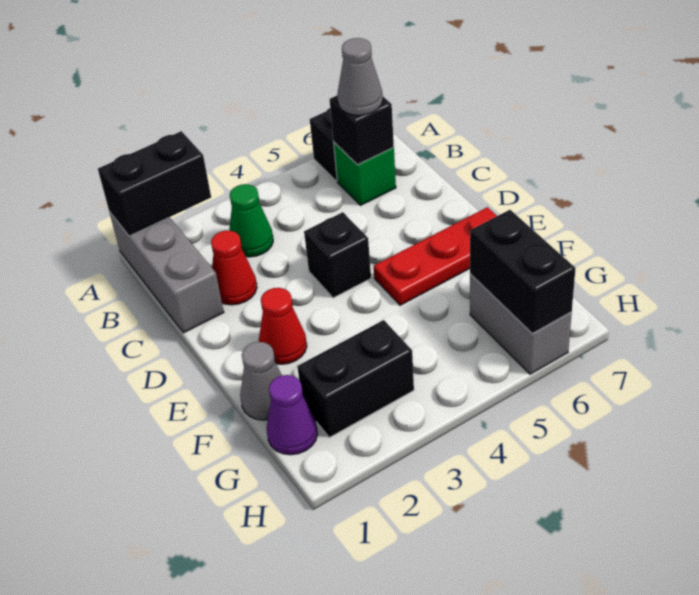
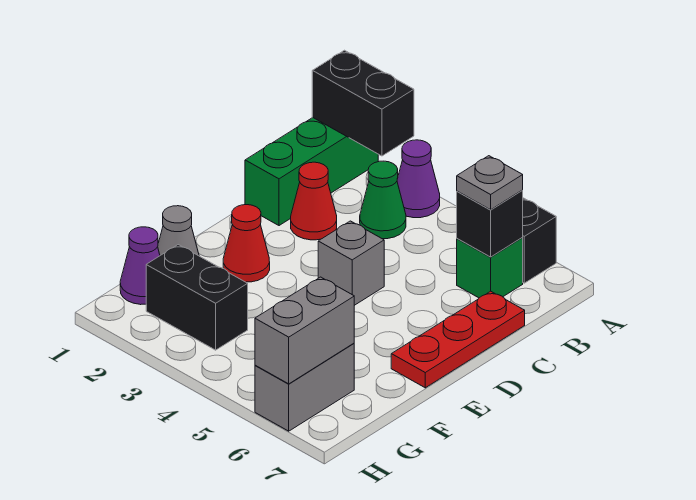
grey 1x3 brick [109,212,224,333] -> green 1x3 brick [245,118,378,226]
none -> purple 1x1 cone [397,140,440,218]
grey 1x1 cone [337,38,383,115] -> grey 1x1 plate [457,156,523,210]
black 1x1 brick [304,212,371,298] -> grey 1x1 brick [318,221,384,305]
red 1x3 plate [374,207,497,305] -> red 1x3 plate turned to [391,291,525,388]
black 1x2 brick [470,210,576,334] -> grey 1x2 brick [255,277,354,384]

